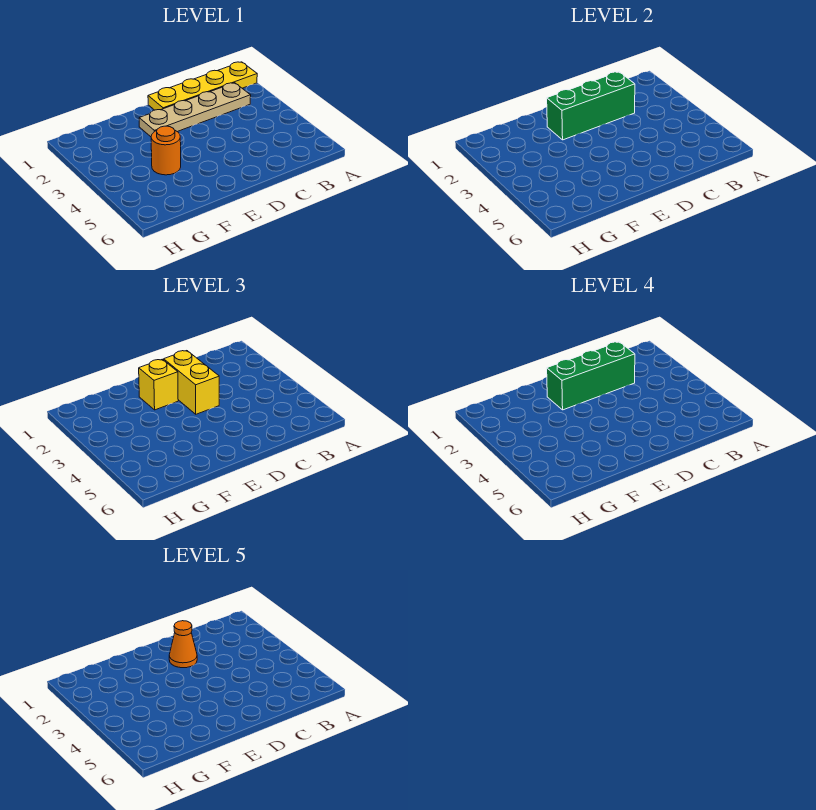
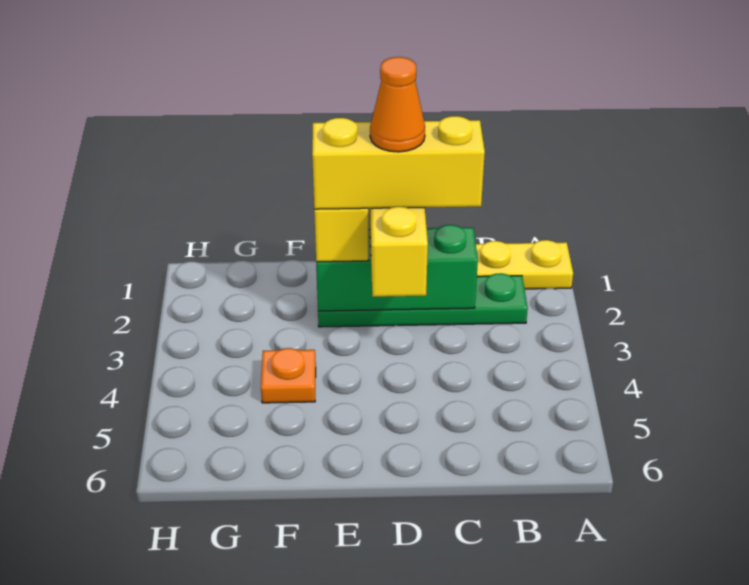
tan 1x4 plate [139,83,251,137] -> green 1x4 plate [318,273,528,327]
green 1x3 brick [547,342,635,410] -> yellow 1x3 brick [312,116,485,209]
orange 1x1 round brick [151,126,181,175] -> orange 1x1 plate [261,348,316,403]

